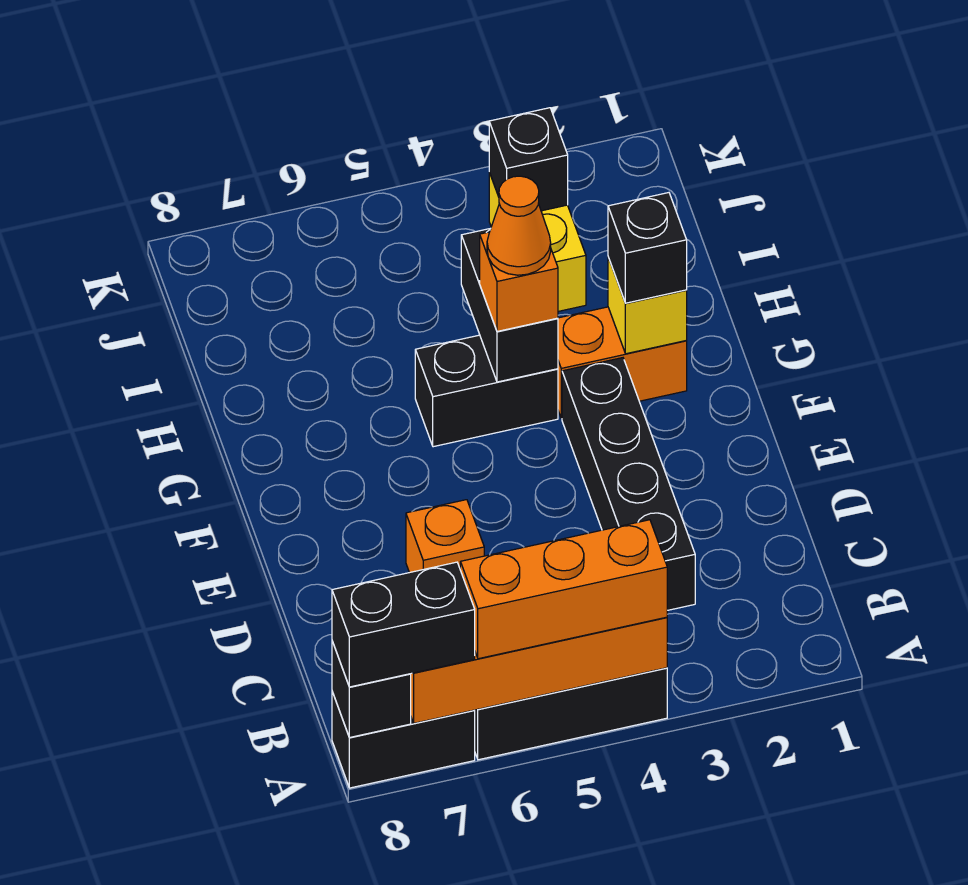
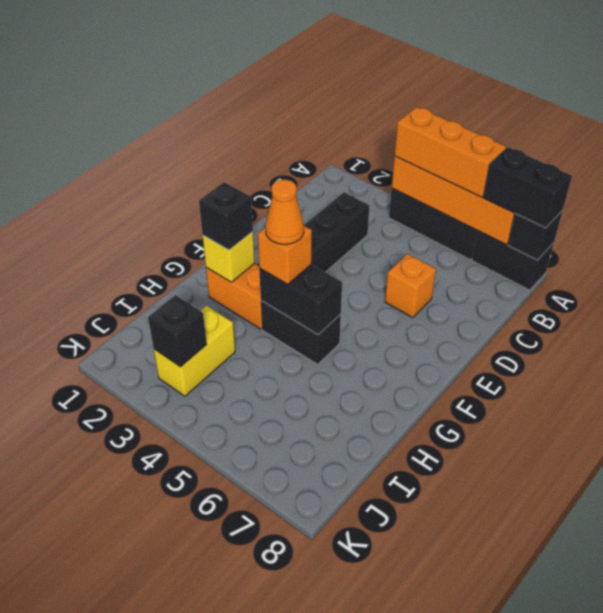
black 1x2 brick [461,228,558,382] -> black 1x2 brick turned to [259,265,342,335]

